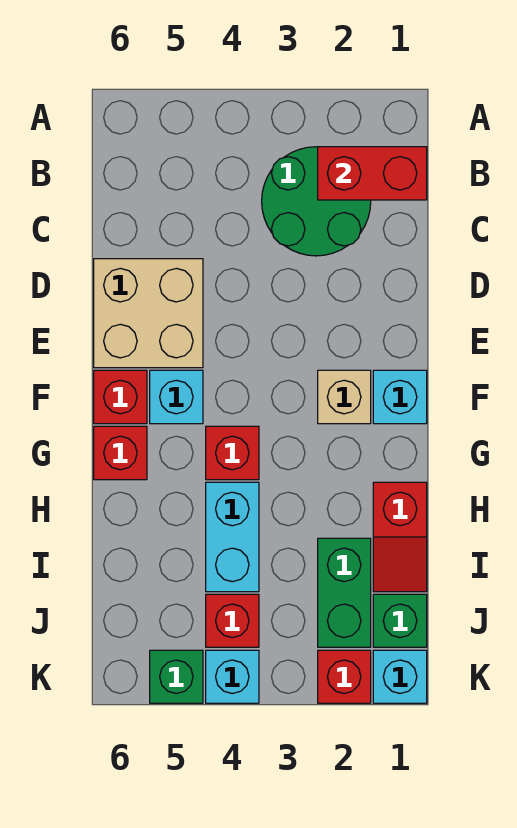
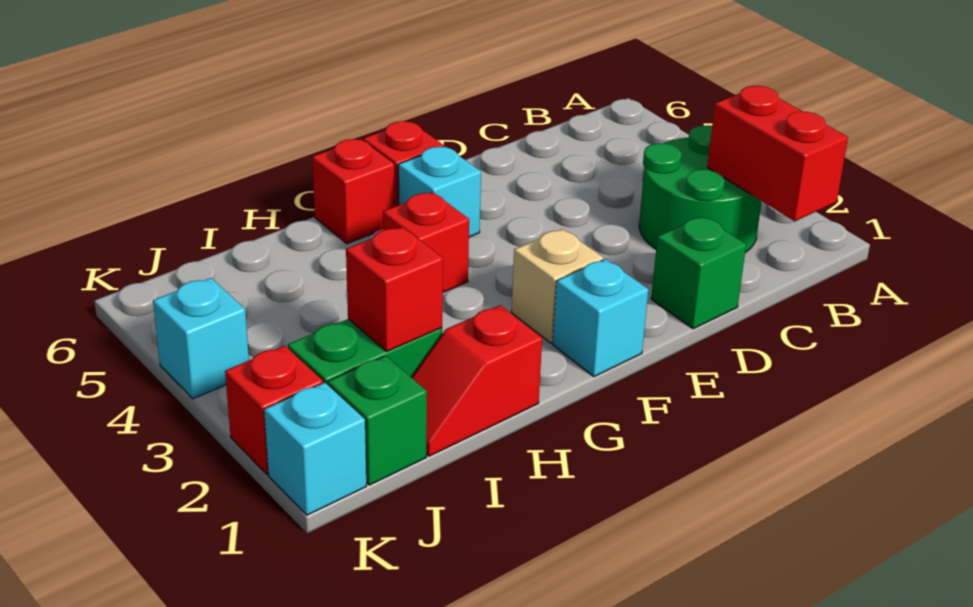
tan 2x2 brick [94,259,203,368] -> none
cyan 1x2 brick [206,482,259,592] -> none
red 1x1 brick [206,594,259,647] -> red 1x1 brick moved to [346,227,443,351]
green 1x1 brick [150,650,203,703] -> green 1x1 brick moved to [651,216,746,329]

